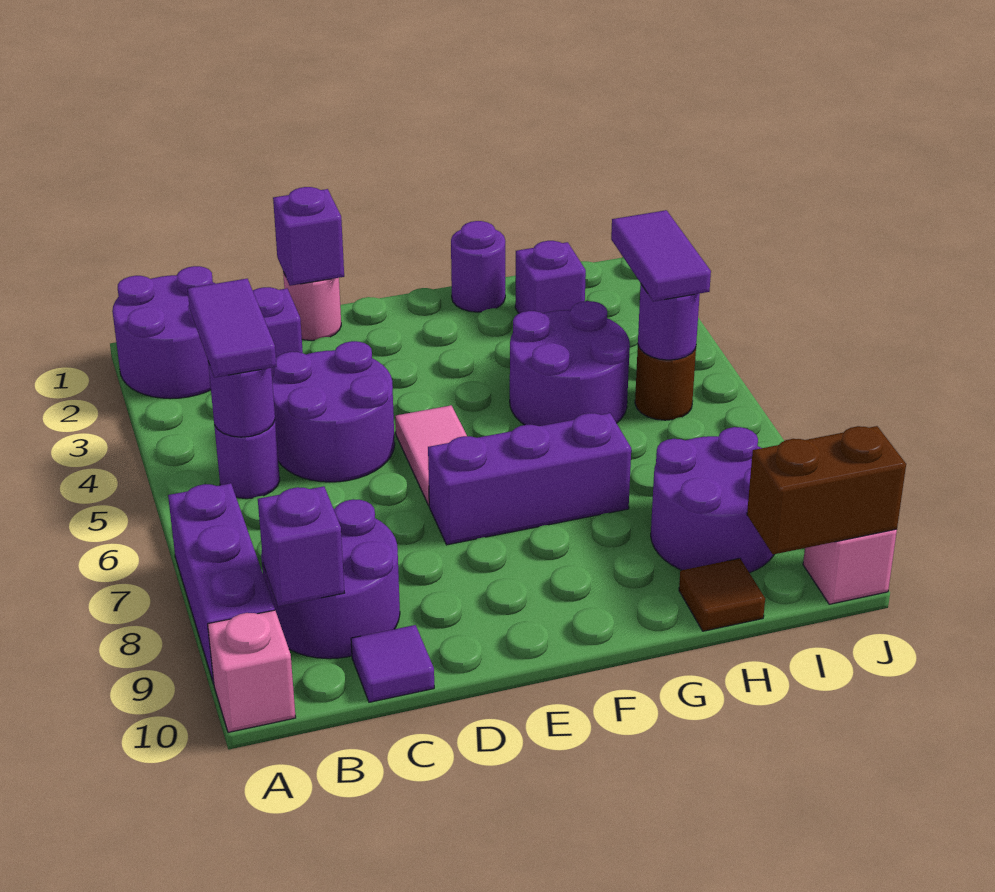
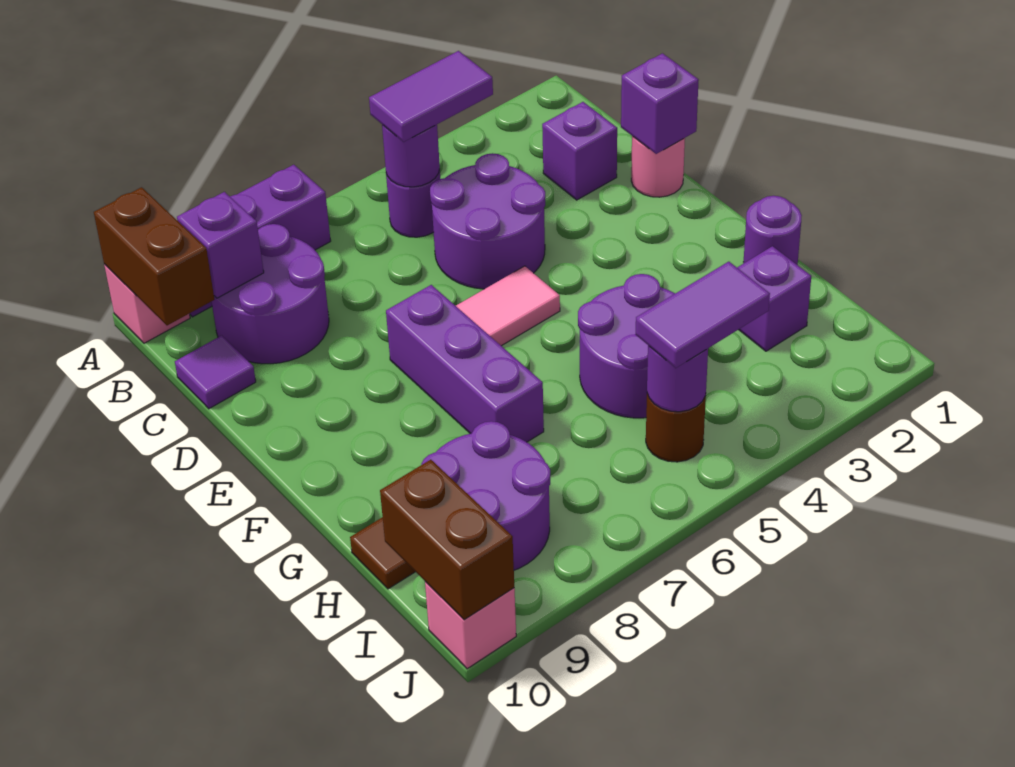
purple 2x2 round brick [112,266,215,399] -> none
none -> brown 1x2 brick [94,187,215,325]

